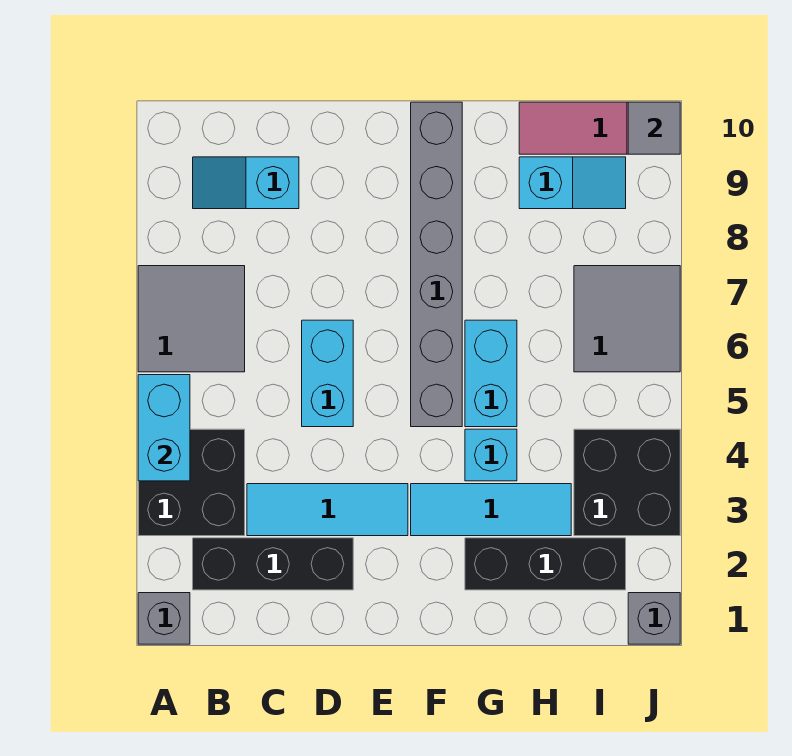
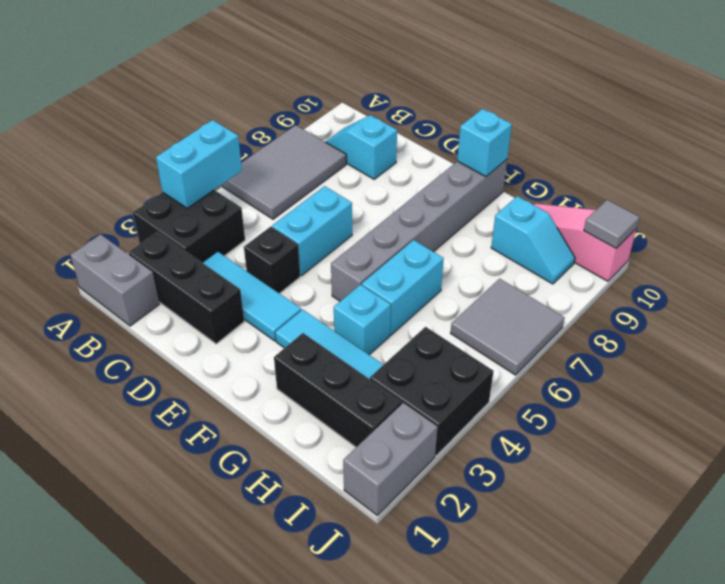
grey 1x1 brick [138,593,190,644] -> grey 1x2 brick [70,234,159,326]
grey 2x2 tile [138,266,245,372] -> grey 2x3 tile [222,125,346,219]
none -> black 1x1 brick [244,227,300,294]
none -> cyan 1x1 brick [457,109,512,177]
grey 1x1 brick [628,593,680,644] -> grey 1x2 brick [343,403,438,515]

